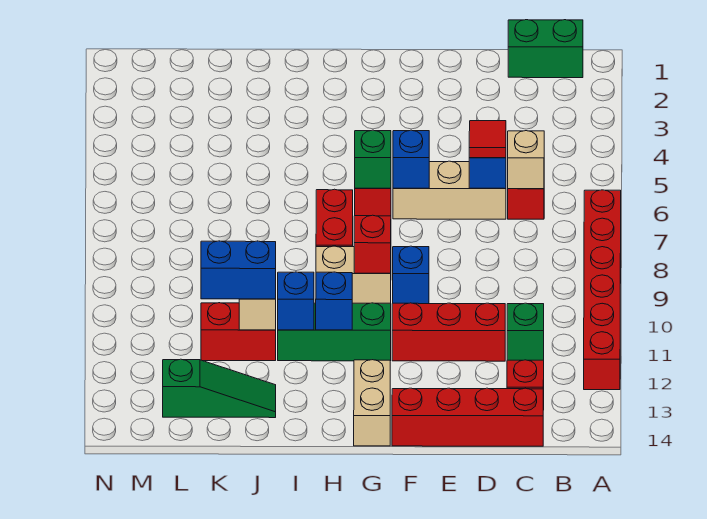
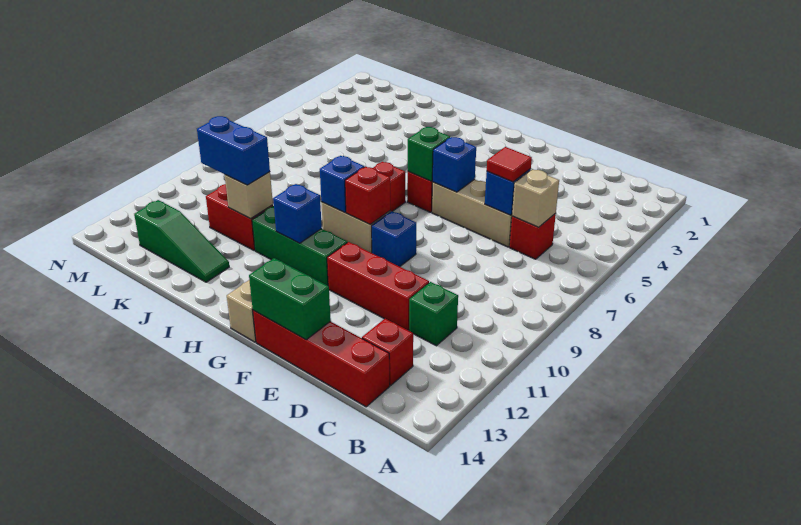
red 1x6 brick [584,190,621,390] -> none
green 1x2 brick [508,20,583,78] -> green 1x2 brick moved to [249,258,331,340]
blue 1x1 brick [278,272,314,330] -> blue 1x1 brick moved to [320,156,364,213]

